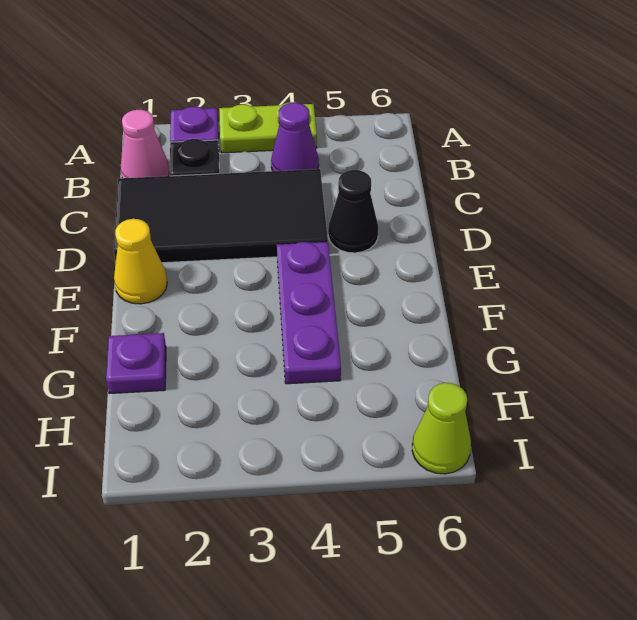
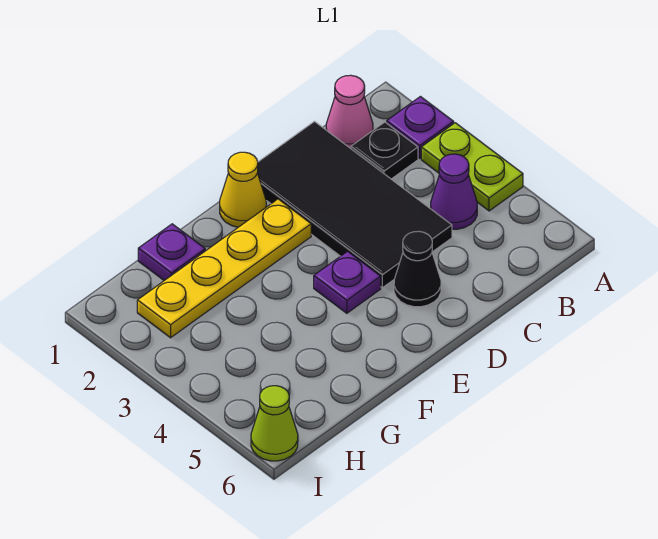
none -> yellow 1x4 plate [137,199,311,338]
purple 1x3 plate [277,242,341,384] -> purple 1x1 plate [314,251,381,313]

